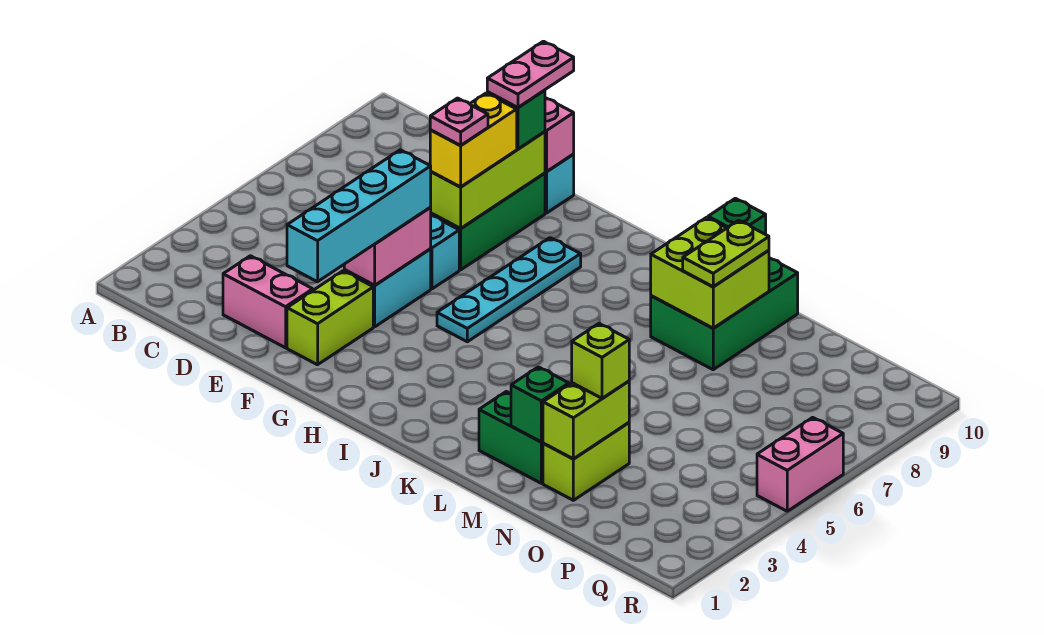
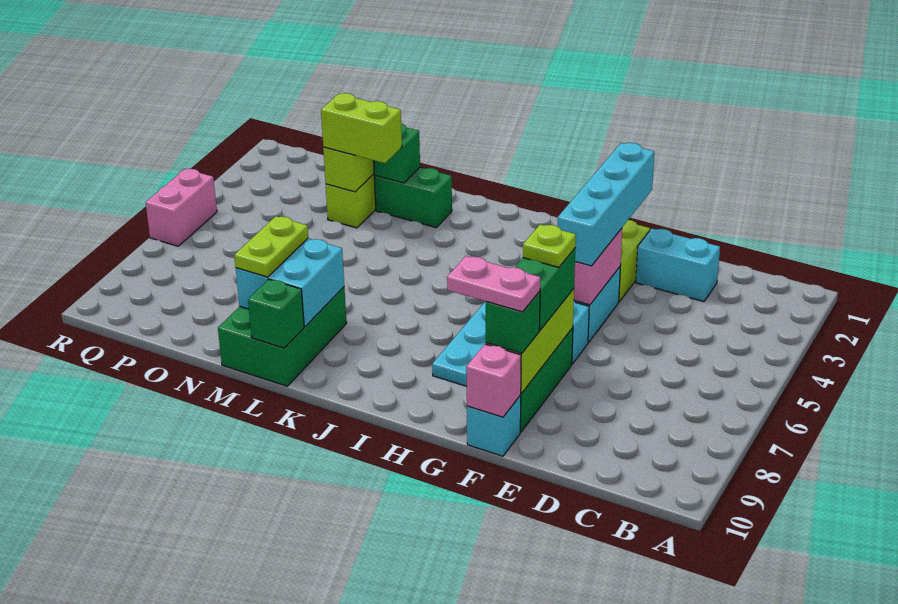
pink 1x2 brick [223,256,313,348] -> cyan 1x2 brick [636,229,720,302]
yellow 1x2 brick [430,93,517,187] -> green 1x2 brick [515,249,575,330]
pink 1x1 plate [430,98,488,146] -> lime 1x1 plate [523,225,576,267]
pink 1x2 plate [487,41,574,108] -> pink 1x2 plate turned to [447,256,540,312]
lime 2x2 brick [651,217,769,328] -> cyan 2x2 brick [236,238,344,327]
lime 1x1 brick [572,324,629,398] -> lime 1x2 brick [321,93,402,163]

